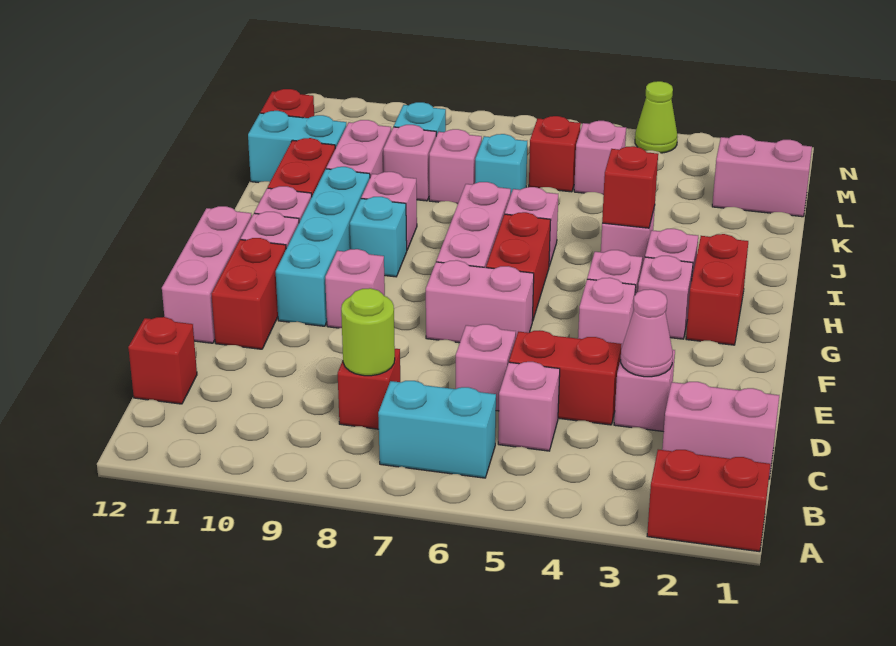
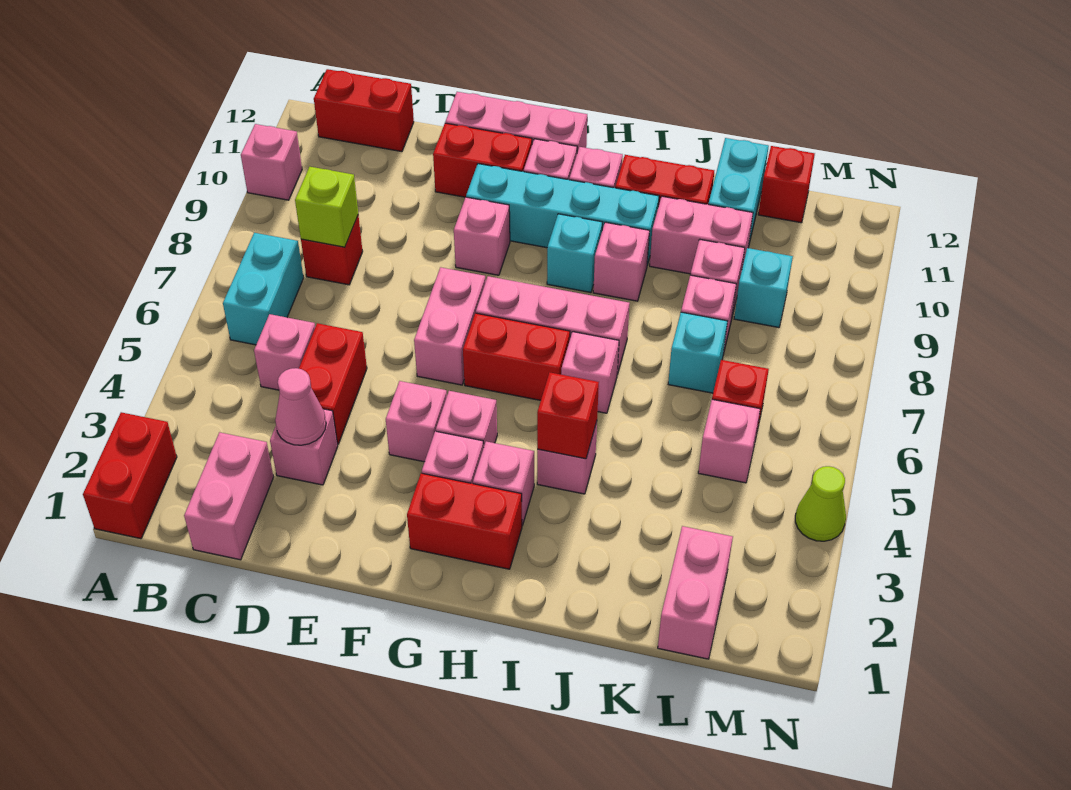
lime 1x1 round brick [341,288,395,376] -> lime 1x1 brick [295,167,358,247]
red 1x1 brick [128,317,197,404] -> red 1x2 brick [314,69,414,152]
pink 1x1 brick [456,324,516,411] -> pink 1x1 brick moved to [241,124,302,200]

